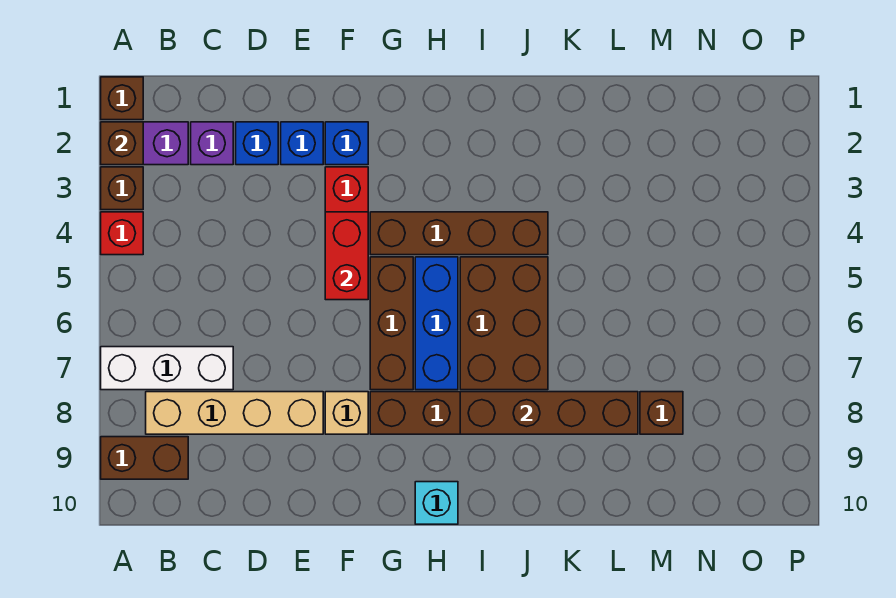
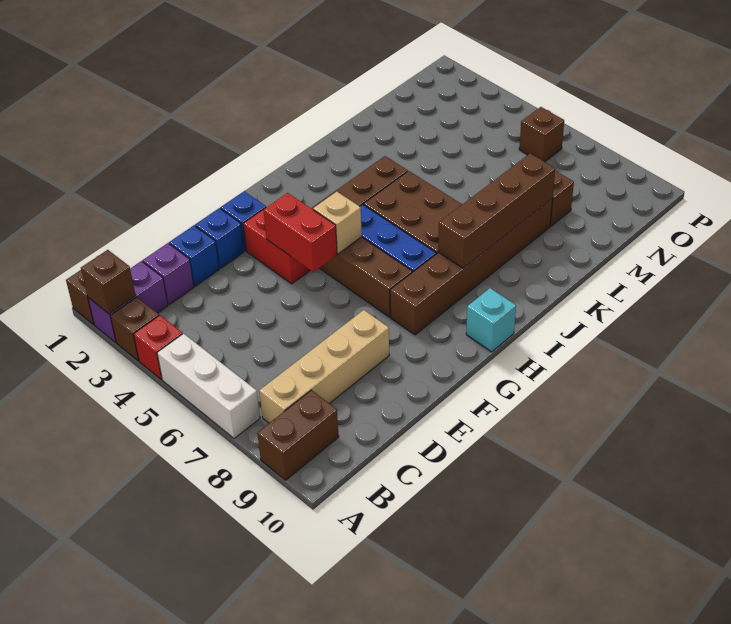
white 1x3 brick [101,347,233,390] -> white 1x3 brick turned to [157,334,260,438]
tan 1x1 brick [325,392,368,434] -> tan 1x1 brick moved to [313,192,362,254]
none -> brown 1x1 brick [519,107,564,162]

